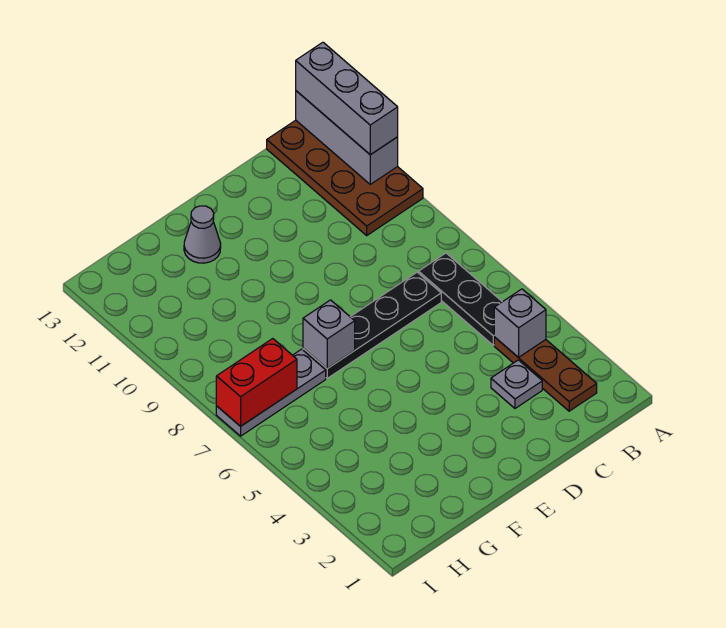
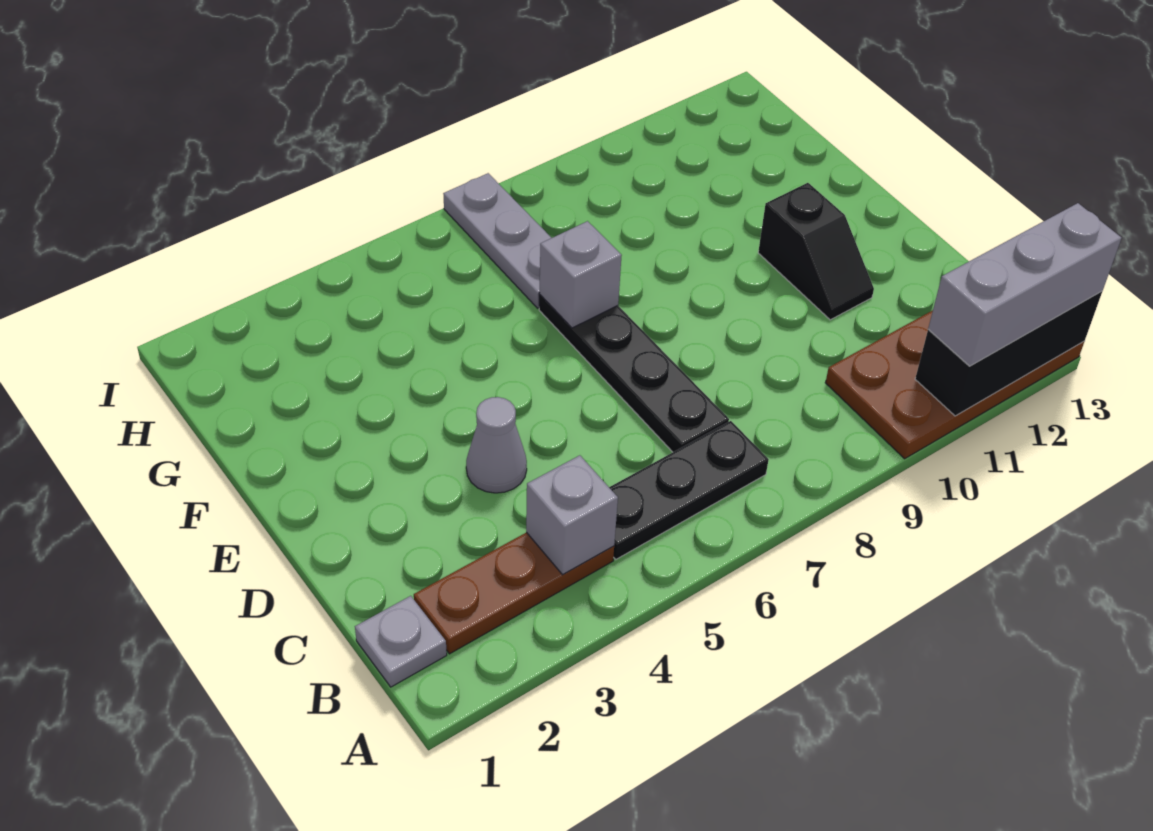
grey 1x3 brick [296,91,398,184] -> black 1x3 brick [915,291,1102,416]
grey 1x1 plate [491,360,542,408] -> grey 1x1 plate moved to [355,596,447,687]
none -> black 1x2 slope [758,183,874,320]
grey 1x1 cone [184,206,221,263] -> grey 1x1 cone moved to [466,397,527,493]
red 1x2 brick [216,339,297,426] -> none

